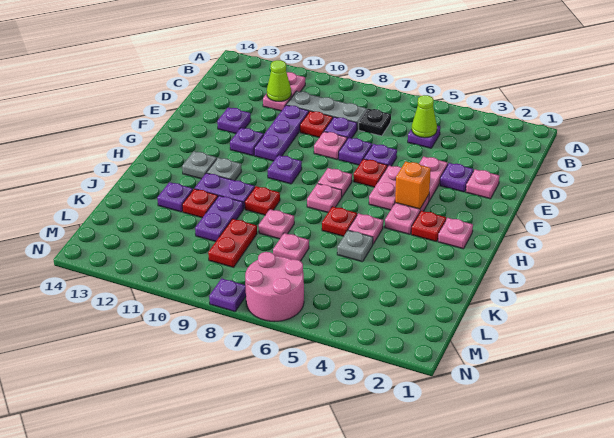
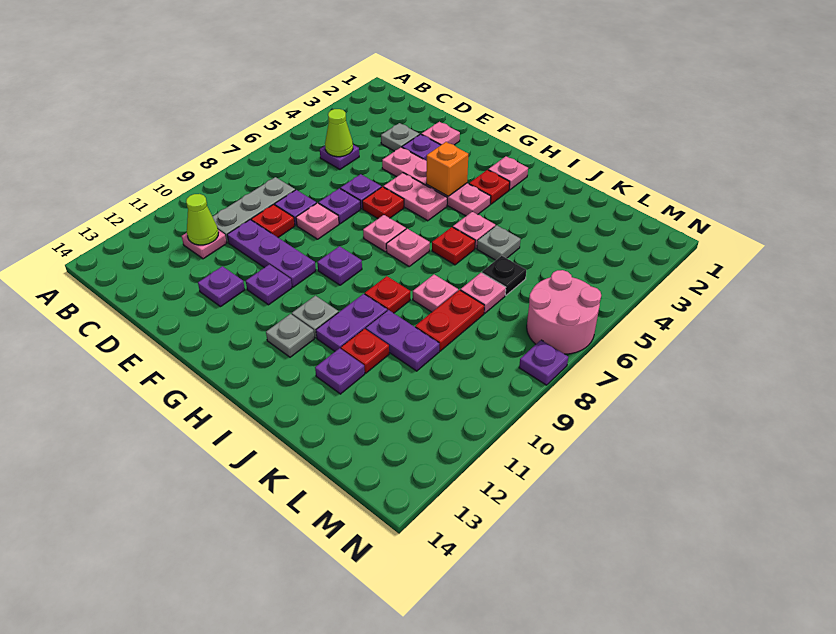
pink 1x2 plate [263,72,305,111] -> pink 1x1 plate [182,230,227,259]
black 1x1 plate [359,109,391,136] -> black 1x1 plate moved to [482,256,526,295]
none -> grey 1x1 plate [381,123,420,151]
red 1x2 plate [208,219,257,267] -> red 1x2 plate turned to [415,290,484,351]

